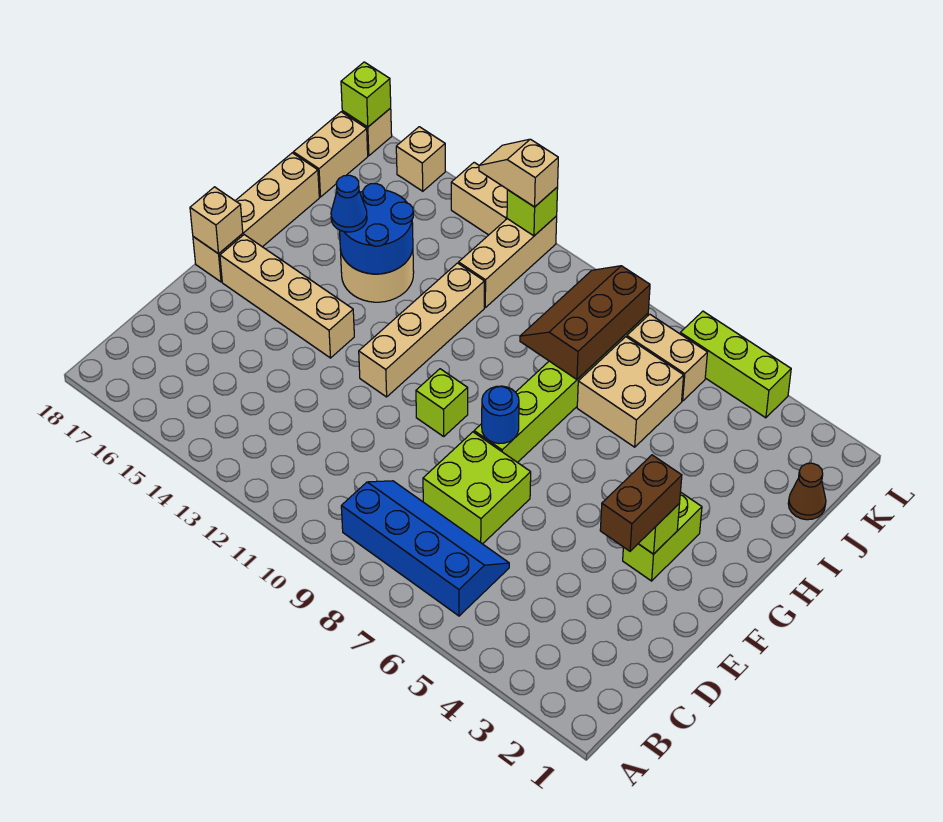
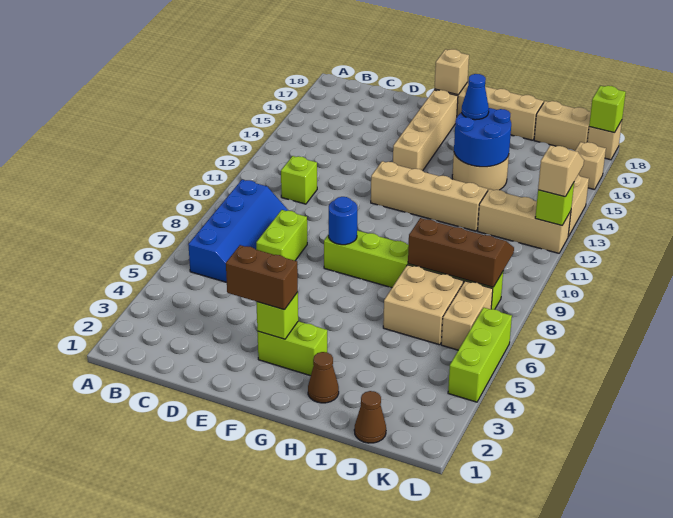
lime 2x2 brick [423,432,531,544] -> lime 1x2 brick [256,210,307,261]
lime 1x1 brick [416,369,468,436] -> lime 1x1 brick moved to [281,156,317,204]
none -> brown 1x1 cone [308,352,339,403]

